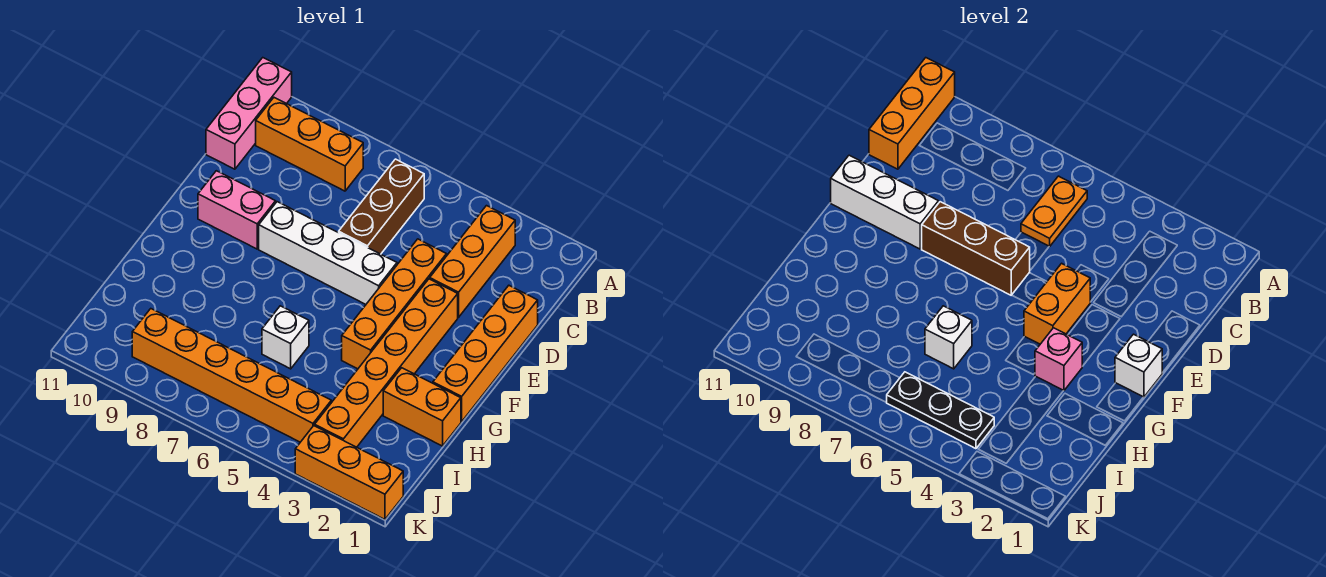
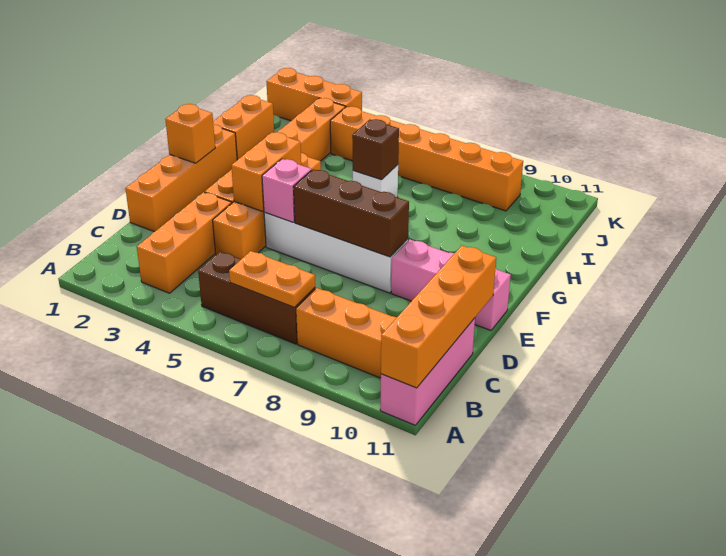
orange 1x3 brick [869,58,955,169] -> orange 1x4 brick [381,246,496,388]
brown 1x3 brick [339,159,424,254] -> brown 1x3 brick turned to [198,252,315,344]
orange 1x2 plate [1021,176,1087,247] -> orange 1x2 plate turned to [229,251,315,308]
pink 1x2 brick [198,171,276,249] -> pink 1x3 brick [391,239,511,330]
white 1x3 brick [831,155,939,249] -> none
white 1x1 brick [1115,334,1162,397] -> orange 1x1 brick [165,104,215,163]
pink 1x1 brick [1035,328,1082,391] -> pink 1x1 brick moved to [262,159,311,222]
orange 1x2 brick [383,368,461,446] -> orange 1x2 brick turned to [213,95,274,160]
white 1x1 brick [925,306,972,369] -> brown 1x1 brick [352,119,399,180]
black 1x3 plate [886,372,994,449] -> none

